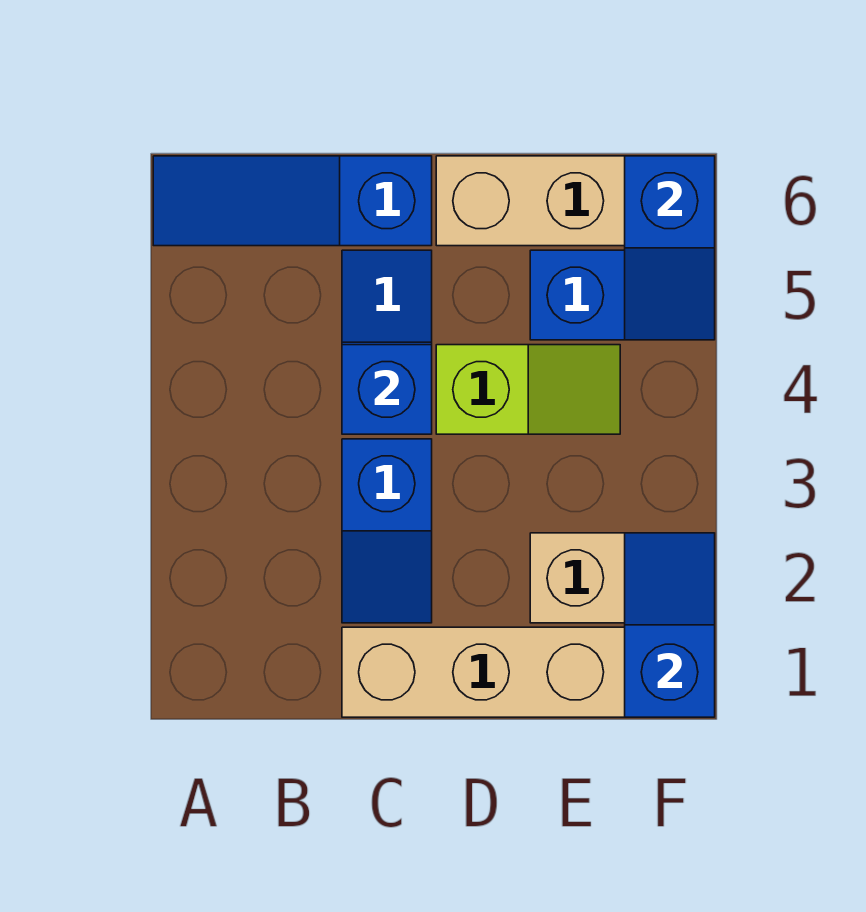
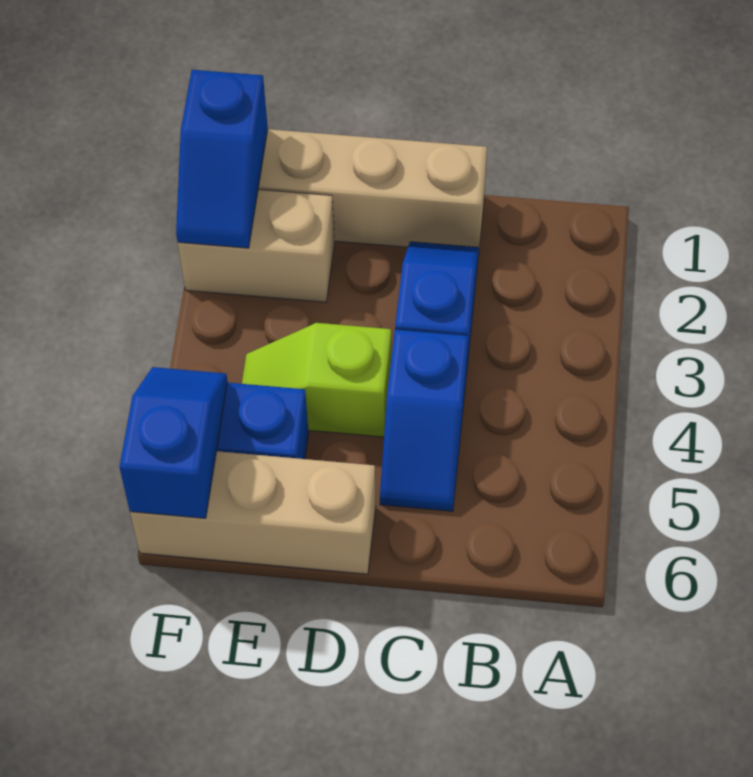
blue 1x3 slope [153,156,432,246] -> none
blue 1x1 brick [342,345,432,434] -> none

